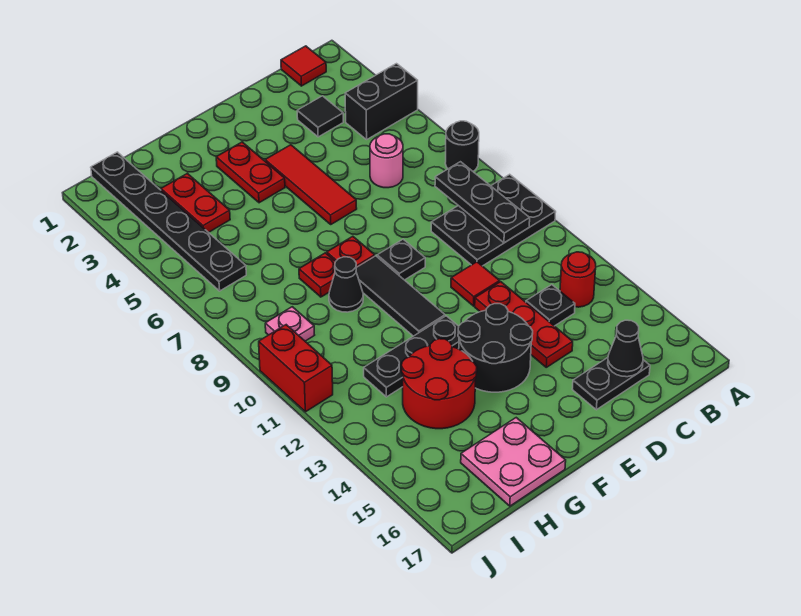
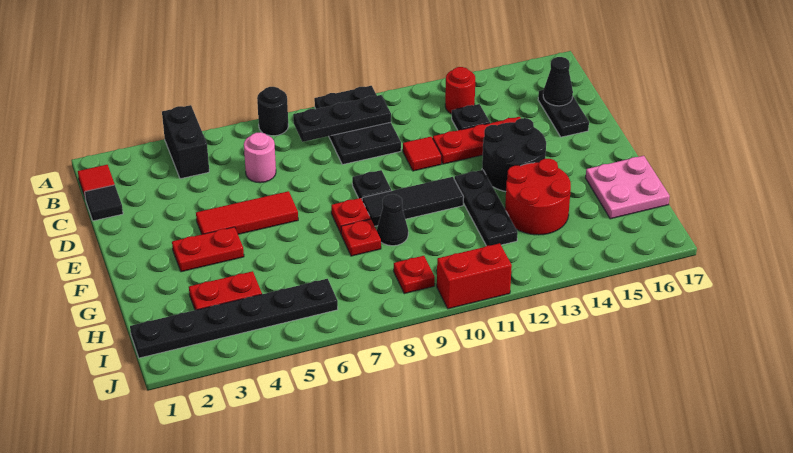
black 1x1 tile [297,96,343,137] -> black 1x1 tile moved to [85,185,123,221]
pink 1x1 plate [265,307,314,341] -> red 1x1 plate [394,256,435,294]

